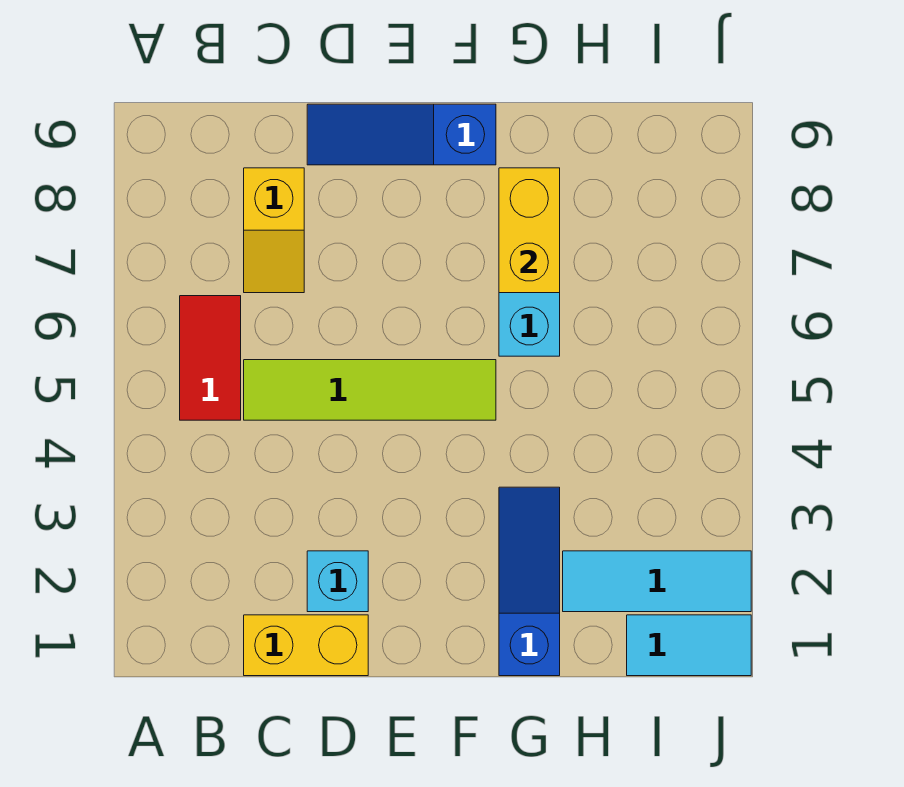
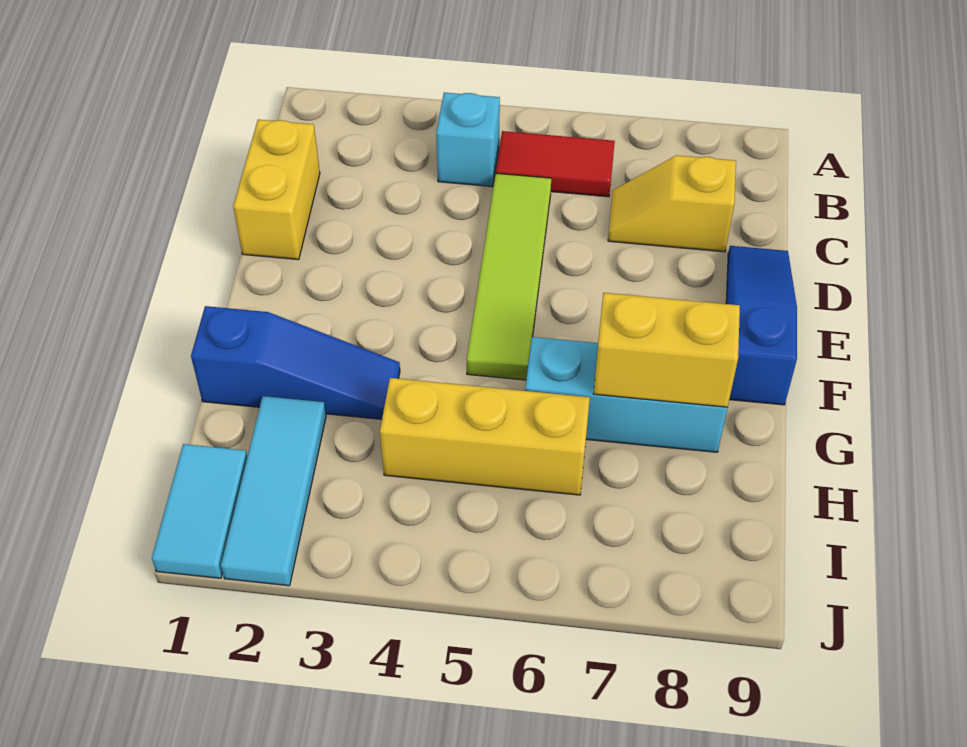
cyan 1x1 brick [307,551,368,612] -> cyan 1x1 brick moved to [436,93,500,187]
none -> yellow 1x3 brick [380,378,590,495]

